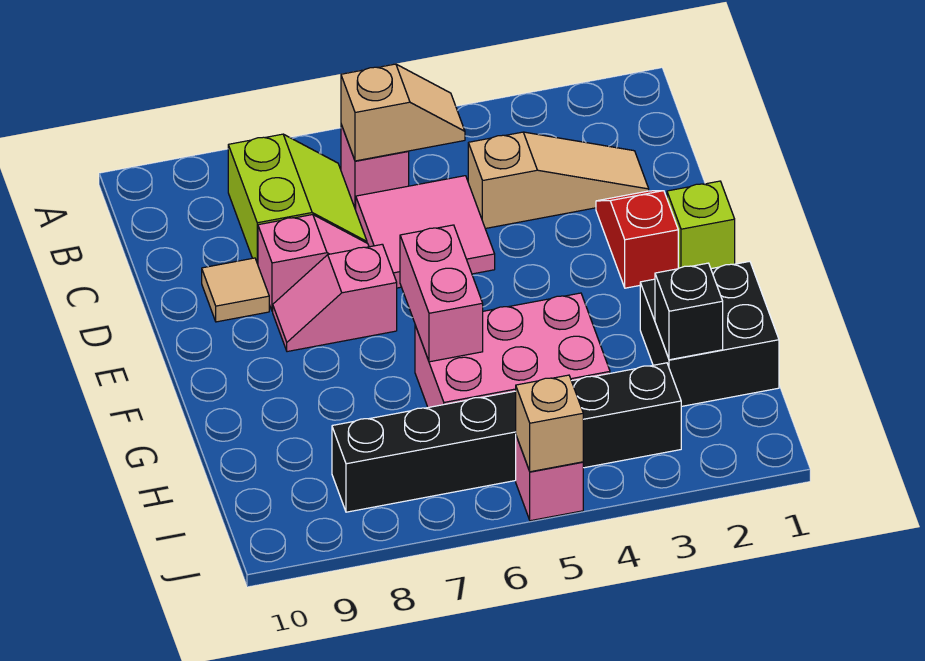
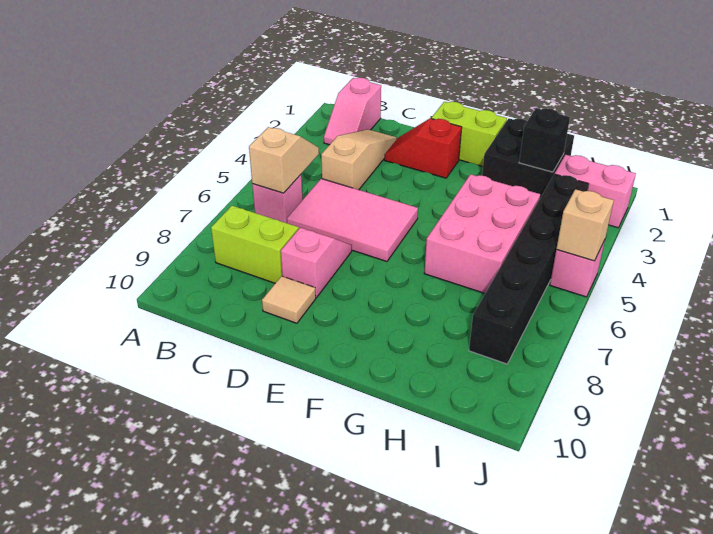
pink 2x2 tile [356,176,495,288] -> pink 2x3 tile [287,179,418,262]
lime 1x1 brick [667,181,735,269] -> lime 1x2 brick [431,102,507,166]
pink 1x2 slope [273,244,397,352] -> pink 1x2 slope moved to [324,78,381,145]
pink 1x2 brick [400,225,483,362] -> pink 1x2 brick moved to [555,155,636,228]

